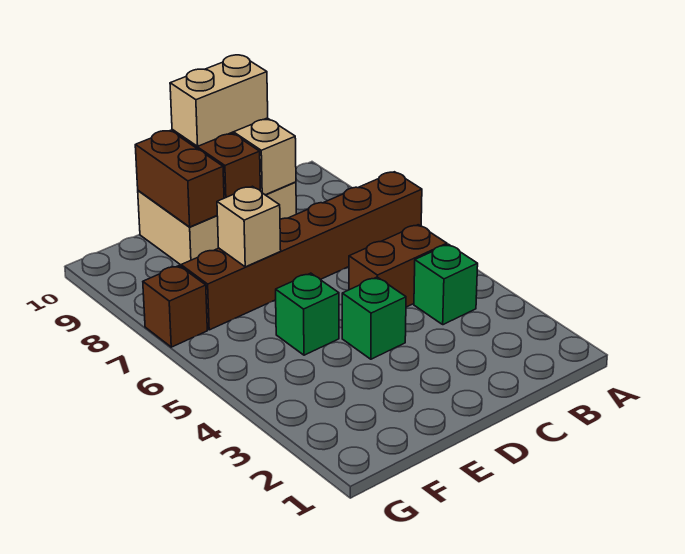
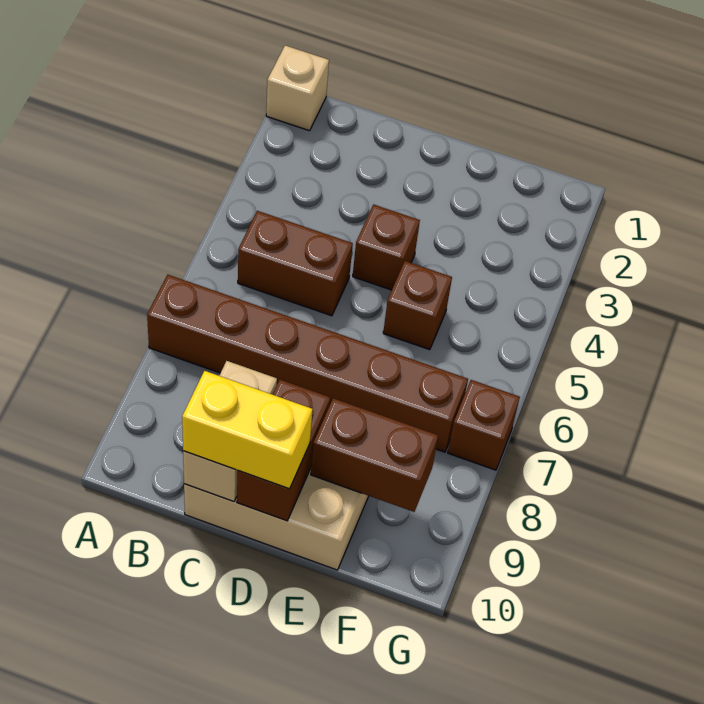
green 1x1 brick [414,244,478,325] -> none
tan 1x2 brick [170,55,268,146] -> yellow 1x2 brick [182,371,313,489]
green 1x1 brick [342,277,406,359] -> brown 1x1 brick [353,204,420,290]
green 1x1 brick [276,273,339,355] -> brown 1x1 brick [383,261,452,350]
tan 1x1 brick [217,186,281,267] -> tan 1x1 brick moved to [266,45,329,131]
brown 1x2 brick [135,130,224,227] -> brown 1x2 brick turned to [311,398,438,512]

